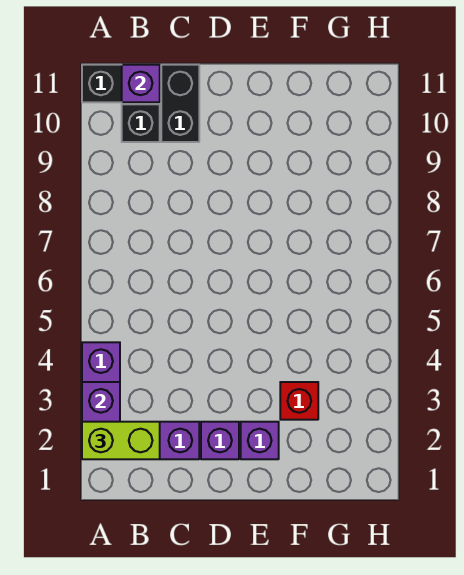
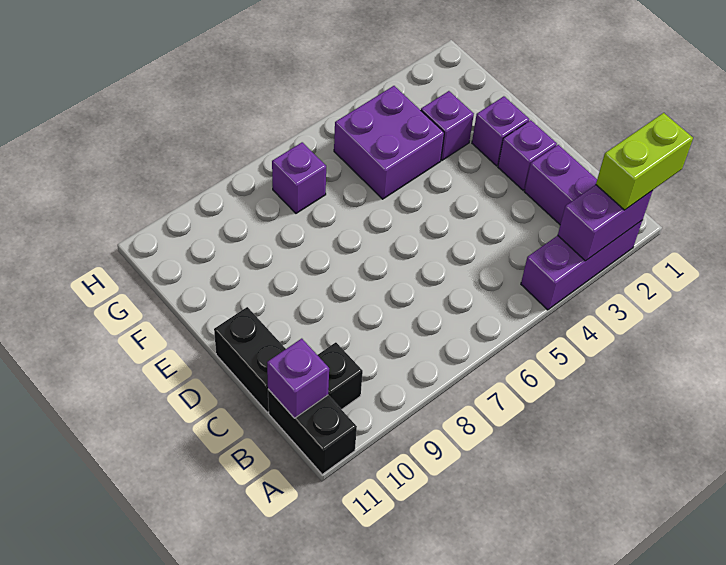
lime 1x2 brick [82,422,160,459] -> lime 1x2 brick turned to [596,113,693,210]
black 1x2 brick [161,65,199,142] -> black 1x2 brick turned to [214,307,286,412]
red 1x1 brick [280,382,318,420] -> purple 1x1 brick [421,91,474,160]
none -> purple 2x2 brick [334,86,444,199]
none -> purple 1x1 brick [272,142,326,213]

